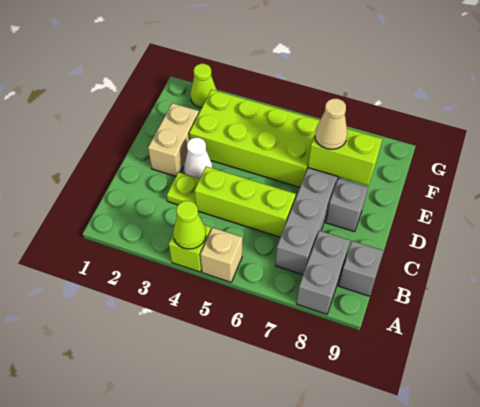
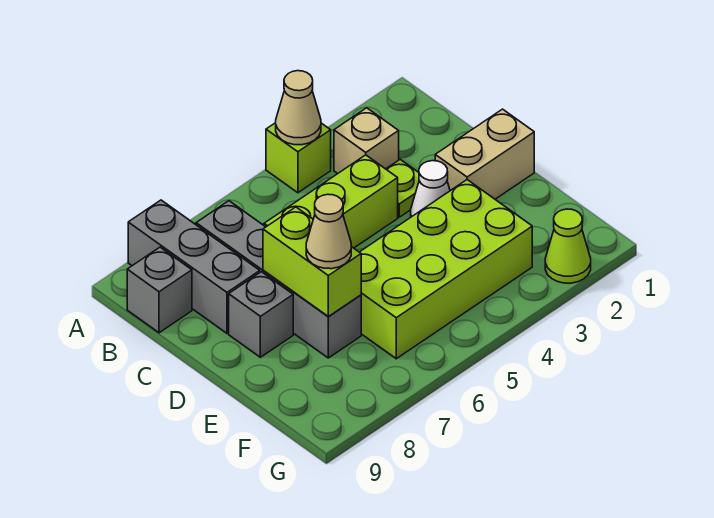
lime 1x1 cone [173,201,206,249] -> tan 1x1 cone [276,71,321,145]
tan 1x1 brick [200,228,242,282] -> tan 1x1 brick moved to [334,108,399,173]
grey 1x2 brick [296,231,350,314] -> grey 1x3 brick [128,200,260,333]
tan 1x2 brick [148,103,199,176] -> tan 1x2 brick turned to [435,109,534,199]
lime 1x2 brick [308,129,382,185] -> lime 1x2 brick turned to [263,207,361,316]

